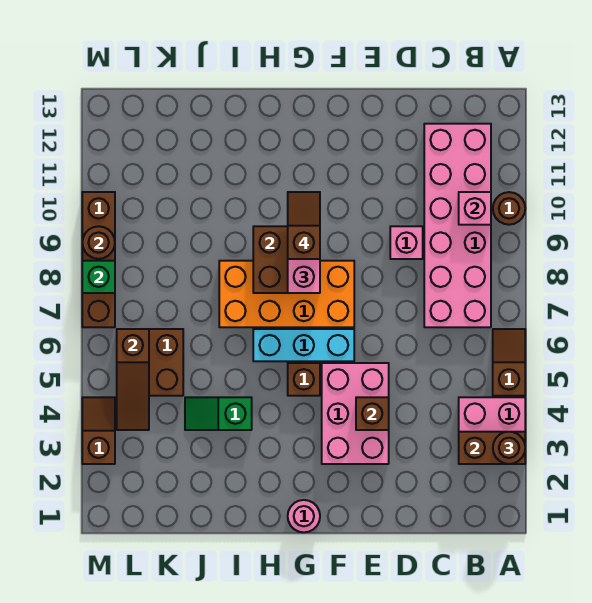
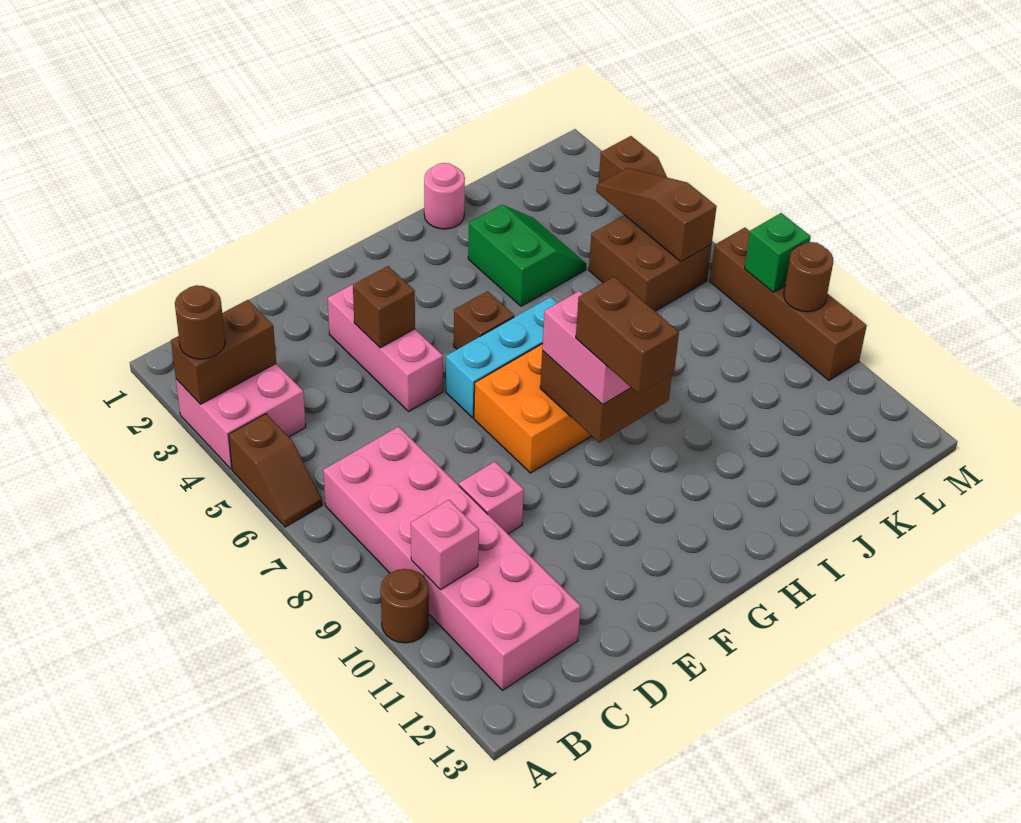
pink 2x3 brick [322,363,389,464] -> pink 1x3 brick [328,279,443,411]
pink 1x1 round brick [288,500,320,532] -> pink 1x1 round brick moved to [424,163,465,229]
brown 1x2 slope [288,192,320,259] -> brown 1x2 brick [576,277,679,394]
green 1x2 slope [185,397,252,430] -> green 2x2 slope [468,205,586,306]

